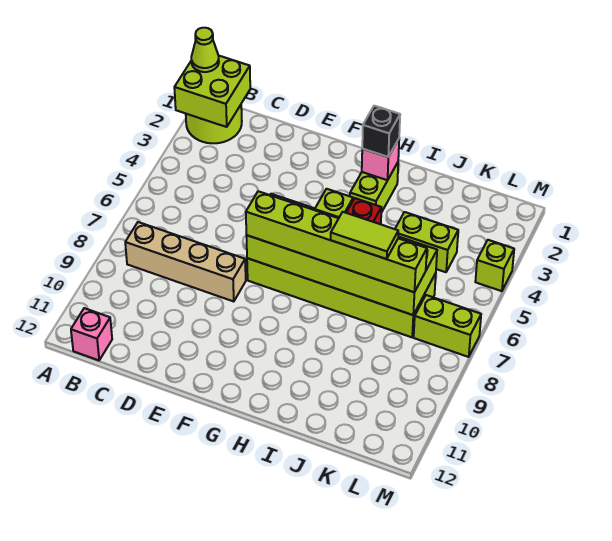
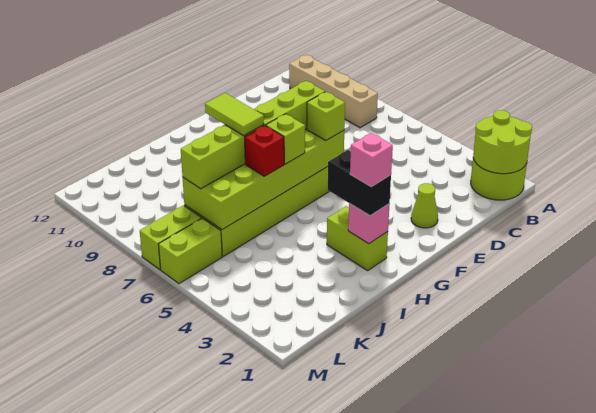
lime 2x2 brick [174,56,250,127] -> lime 2x2 round brick [473,110,532,174]
lime 1x1 cone [191,28,219,72] -> lime 1x1 cone moved to [411,183,438,228]
tan 1x4 brick [125,222,246,302] -> tan 1x4 brick turned to [289,55,378,128]
pink 1x1 brick [71,308,112,360] -> pink 1x1 brick moved to [350,133,393,187]
black 1x1 brick [362,106,400,157] -> black 1x2 brick [328,150,391,216]
lime 1x2 tile [331,212,398,259] -> lime 1x2 tile turned to [205,93,264,136]
lime 1x2 brick [395,212,458,272] -> lime 1x2 brick moved to [159,218,222,284]
lime 1x1 brick [475,240,514,291] -> lime 1x1 brick moved to [307,92,345,140]

